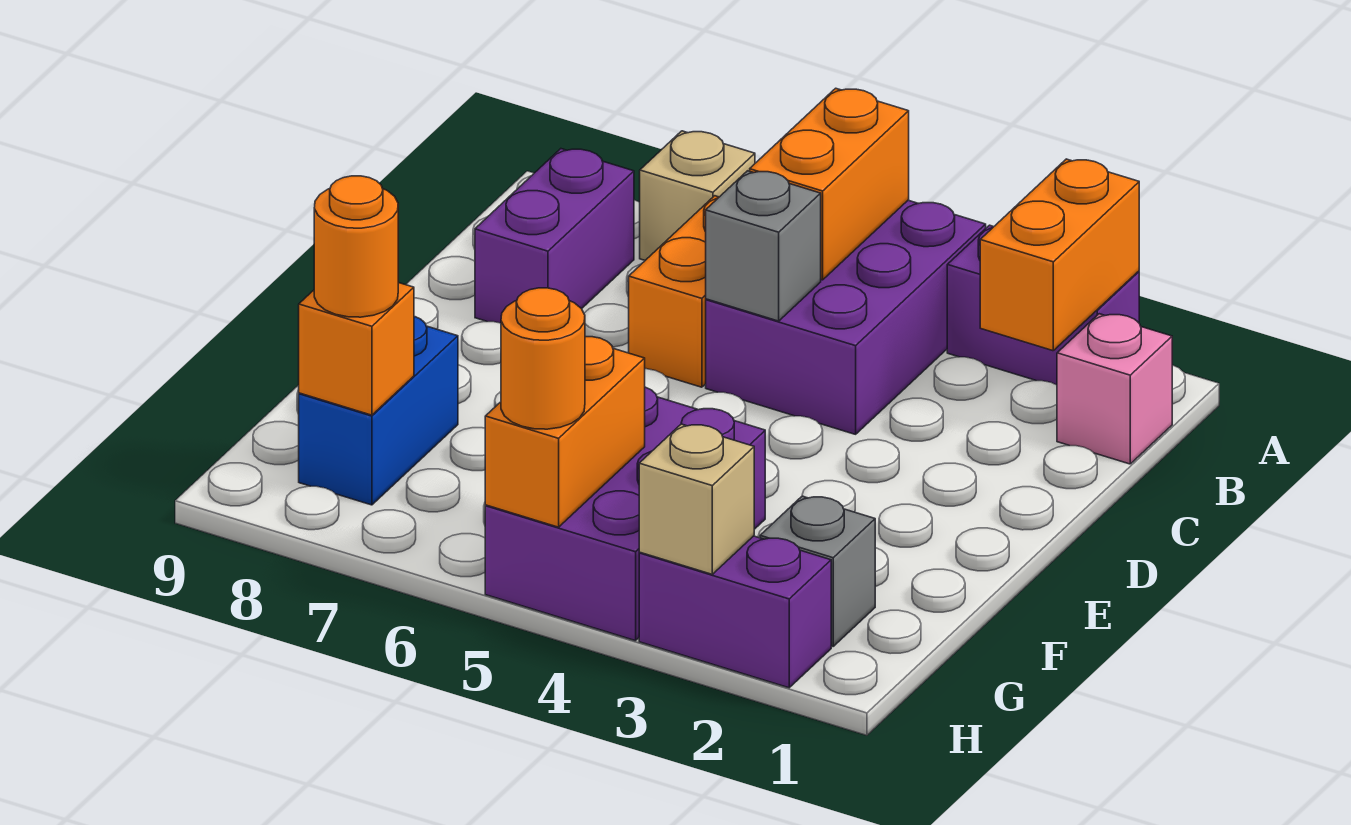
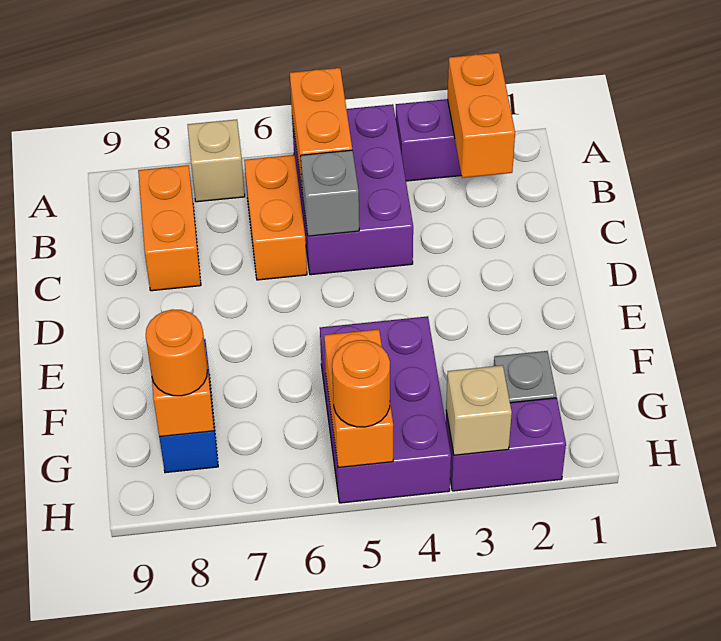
pink 1x1 brick [1057,314,1172,464] -> none
purple 1x2 brick [475,149,634,323] -> orange 1x2 brick [138,165,201,291]

